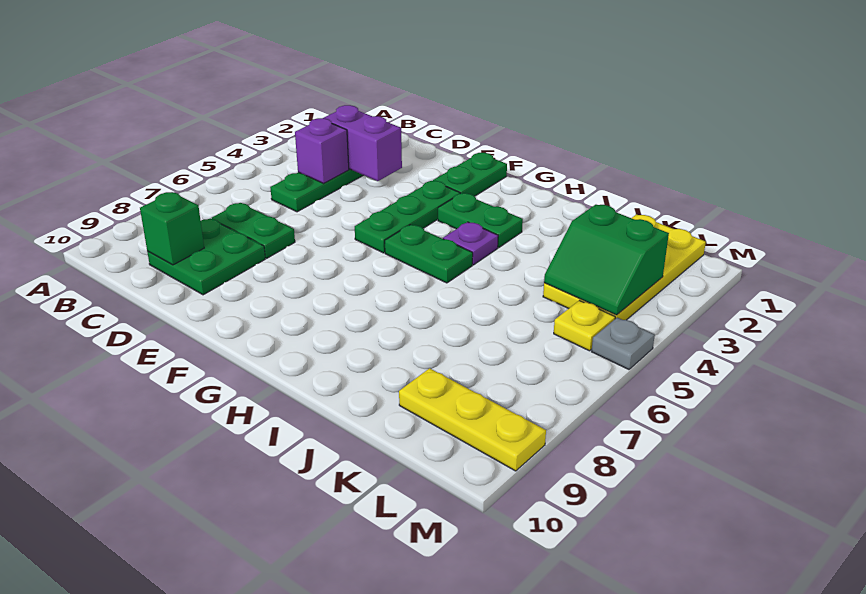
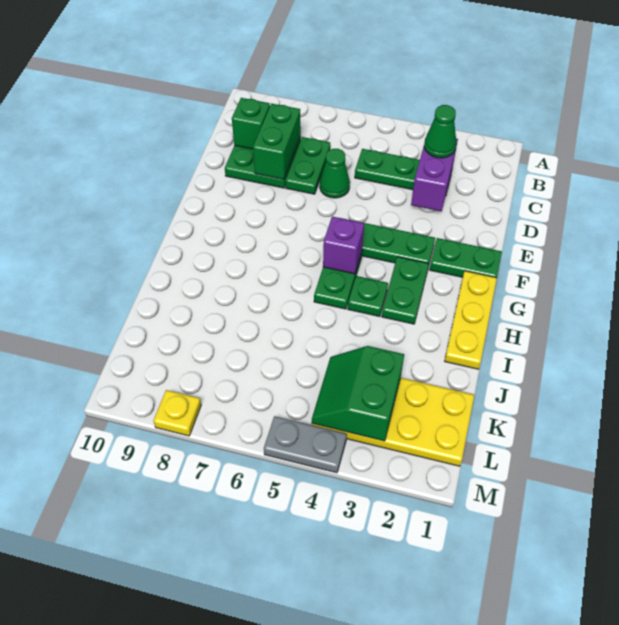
none -> green 1x1 cone [424,105,456,158]
purple 1x1 brick [295,118,349,183] -> purple 1x1 brick moved to [323,217,364,274]
none -> green 1x2 brick [253,103,301,180]
none -> green 1x1 cone [320,149,350,198]
purple 1x1 plate [443,222,498,265] -> green 1x1 plate [348,276,388,317]
yellow 1x3 plate [399,368,546,471] -> yellow 1x3 plate moved to [445,271,497,369]
yellow 1x1 plate [554,300,615,351] -> yellow 1x1 plate moved to [153,390,201,436]
grey 1x1 plate [592,318,655,369] -> grey 1x2 plate [264,416,347,473]

